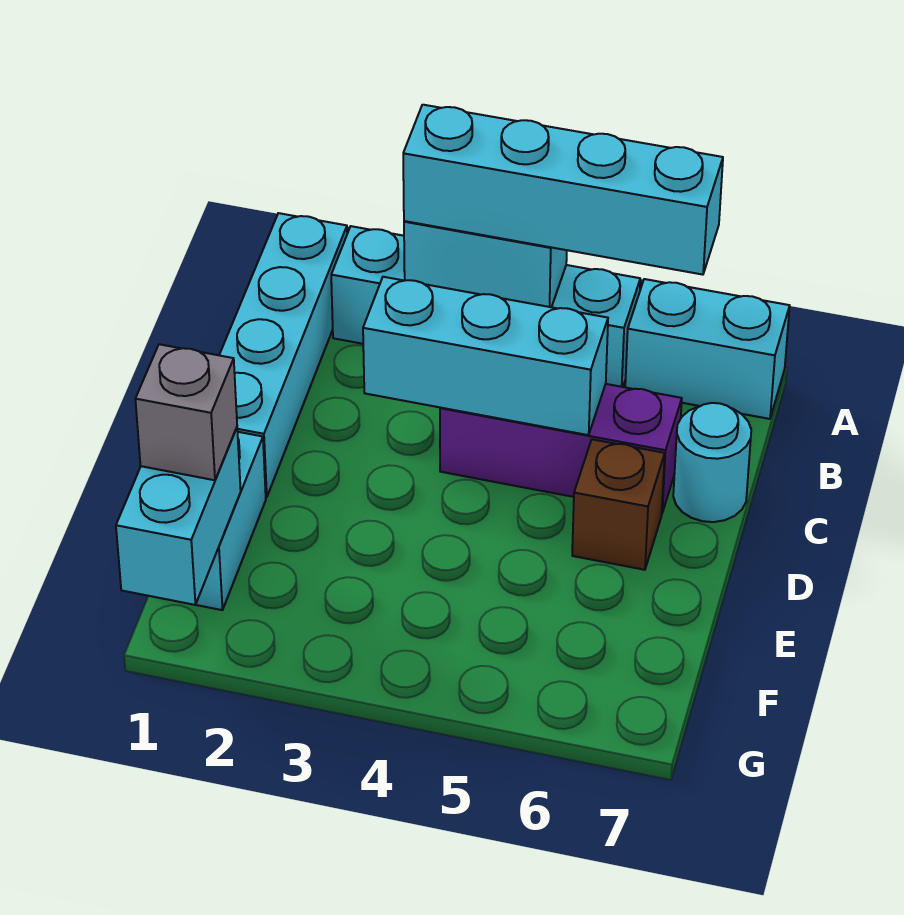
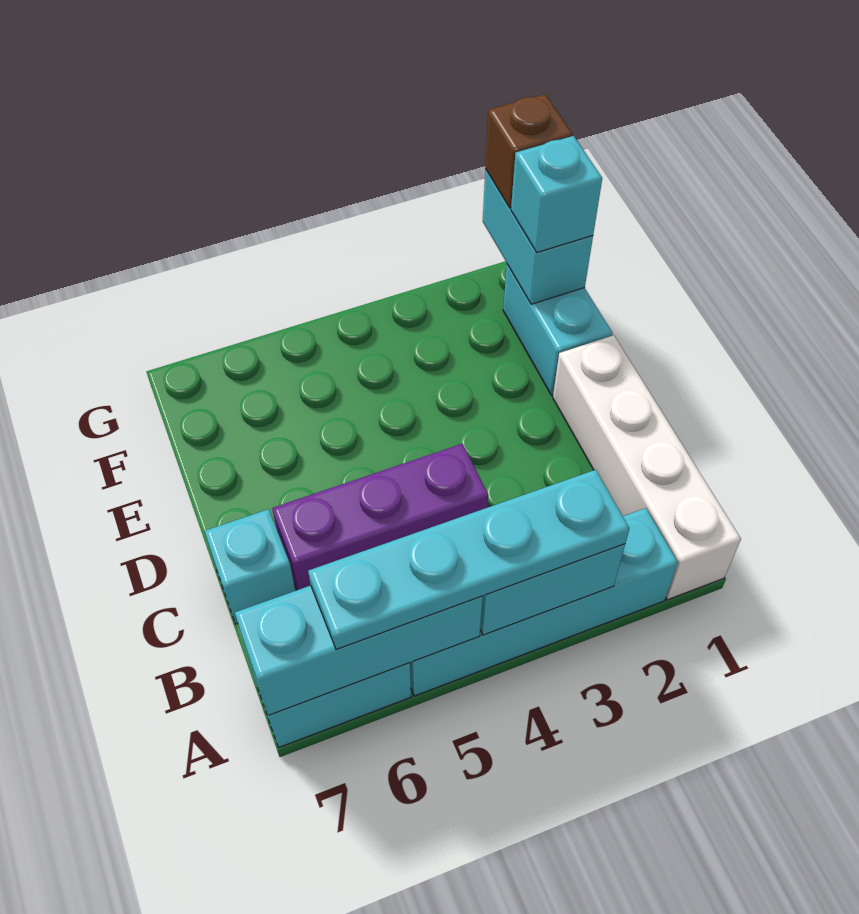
cyan 1x4 brick [219,213,347,497] -> white 1x4 brick [553,335,741,600]
cyan 1x4 brick [403,105,723,275] -> cyan 1x4 plate [308,470,629,649]
cyan 1x3 brick [363,277,608,435] -> cyan 1x3 brick moved to [235,586,483,715]
cyan 1x1 round brick [673,403,751,522] -> cyan 1x1 brick [205,509,295,624]
brown 1x1 brick [572,439,665,570] -> brown 1x1 brick moved to [485,94,572,208]
grey 1x1 brick [135,344,237,480] -> cyan 1x1 brick [511,136,602,252]

